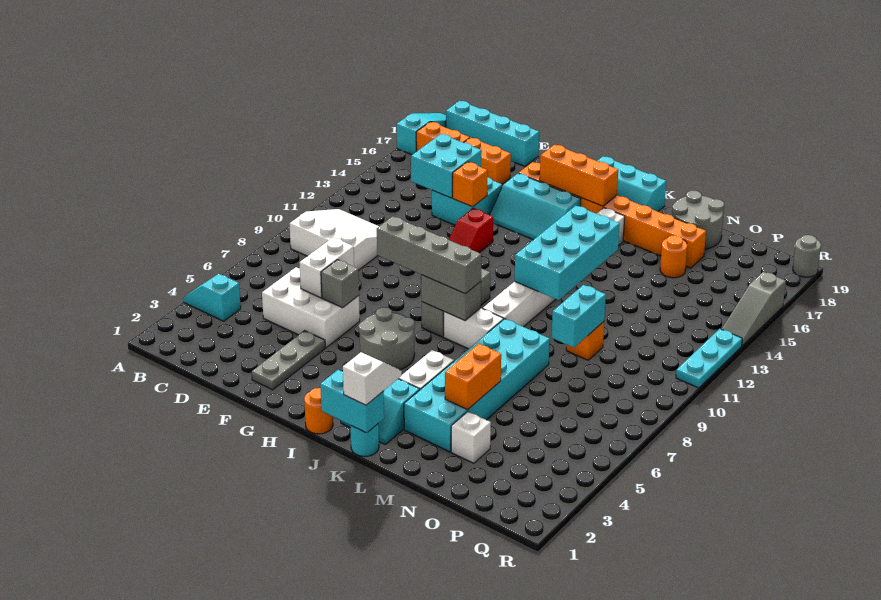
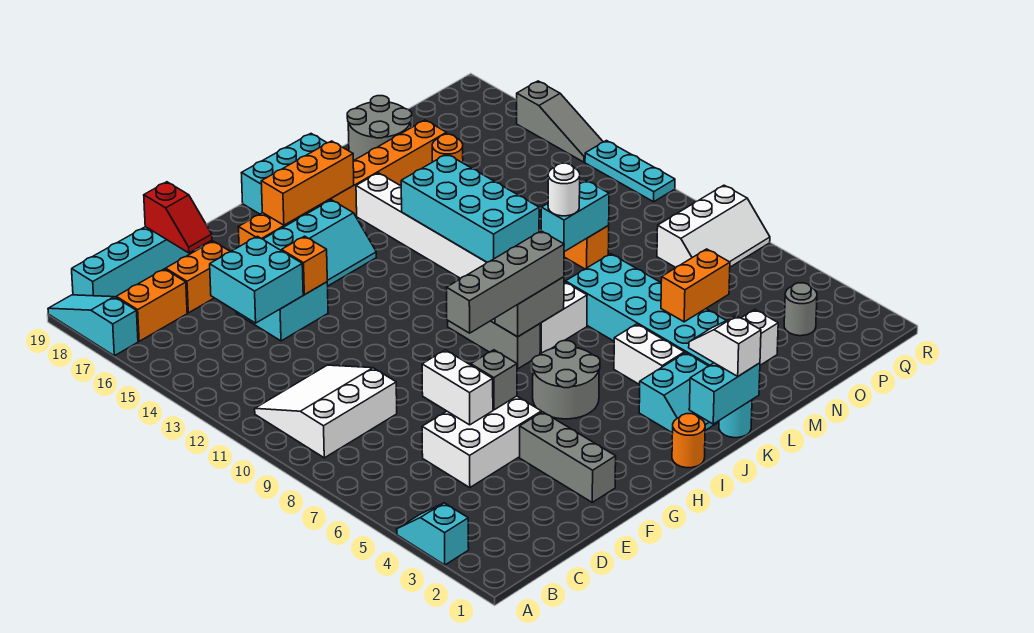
cyan 1x2 slope [183,274,241,321] -> cyan 1x2 slope turned to [397,503,469,565]
grey 1x3 plate [252,331,325,390] -> grey 1x3 brick [520,412,616,502]
red 1x2 slope [449,208,493,253] -> red 1x2 slope moved to [144,182,212,253]
orange 1x2 brick [445,344,501,410] -> orange 1x2 brick turned to [661,249,730,322]
none -> white 1x1 round brick [548,163,580,216]
cyan 1x2 brick [552,285,606,348] -> cyan 1x2 brick turned to [541,181,609,252]
none -> white 2x3 slope [657,185,770,267]
grey 1x1 round brick [793,235,821,277] -> grey 1x1 round brick moved to [784,283,817,336]

